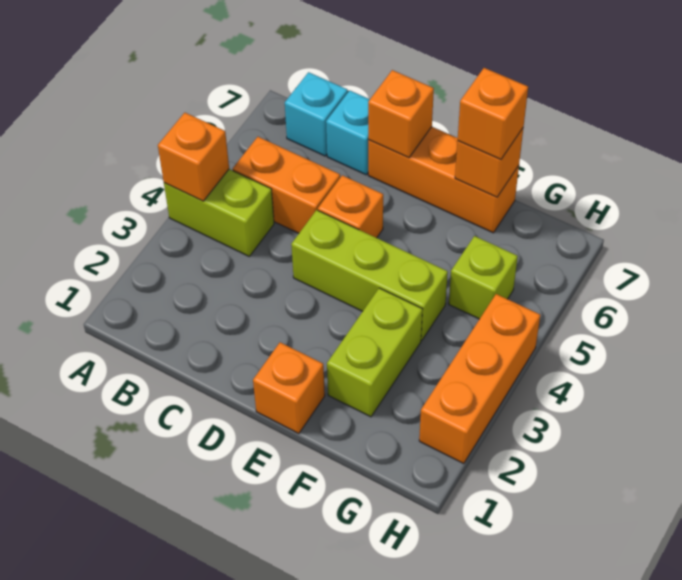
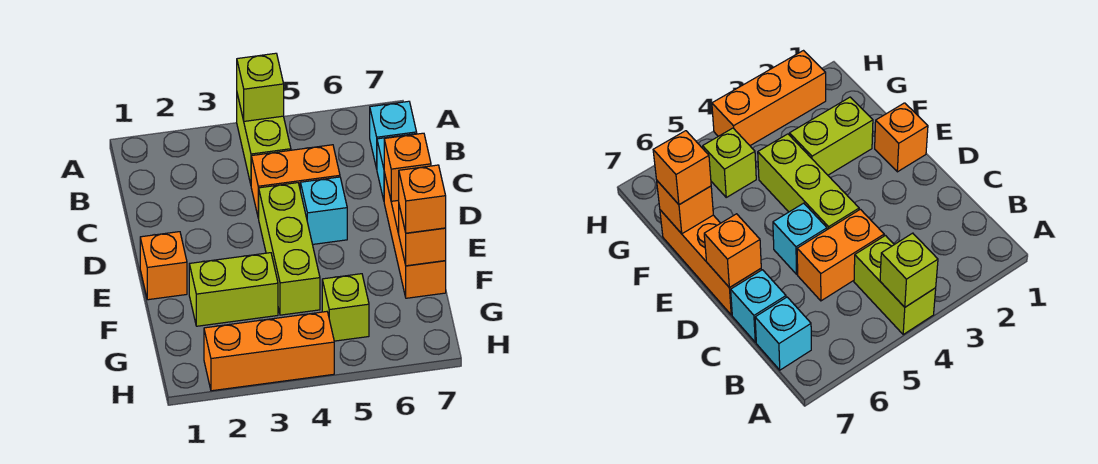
orange 1x1 brick [158,113,229,201] -> lime 1x1 brick [237,53,284,121]
orange 1x2 brick [233,137,340,233] -> orange 1x2 brick turned to [251,145,340,218]
orange 1x1 brick [318,175,383,238] -> cyan 1x1 brick [300,177,347,244]

